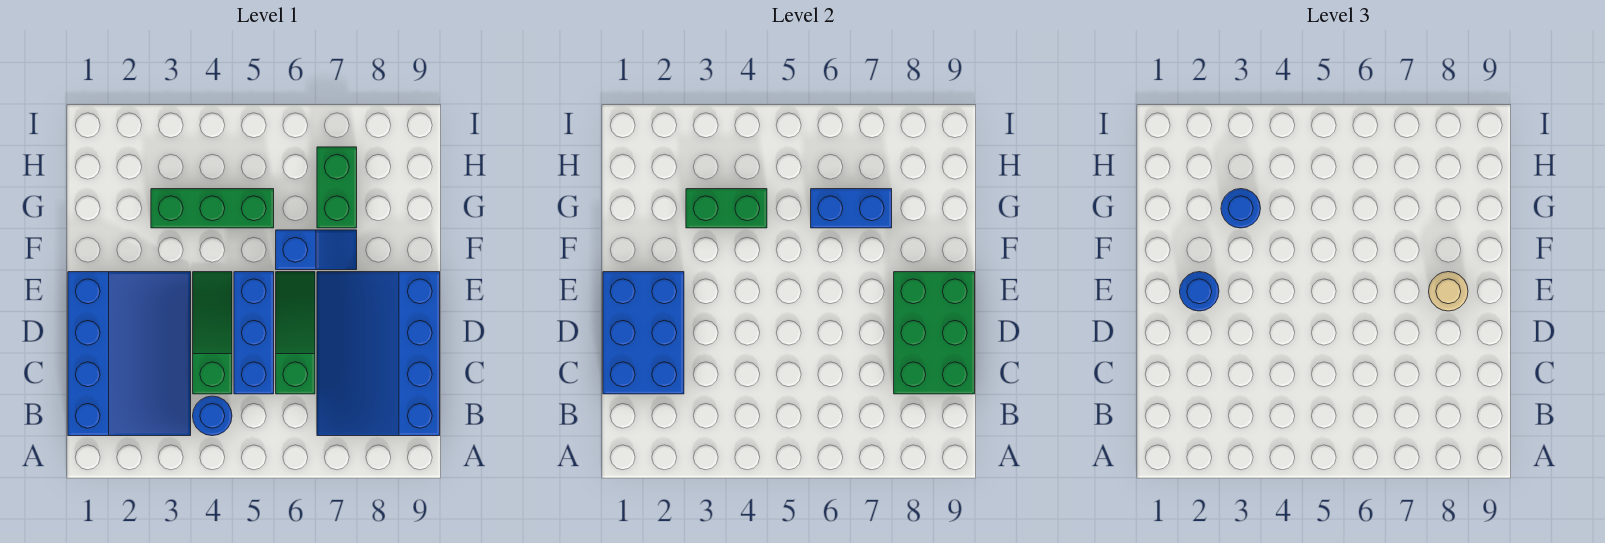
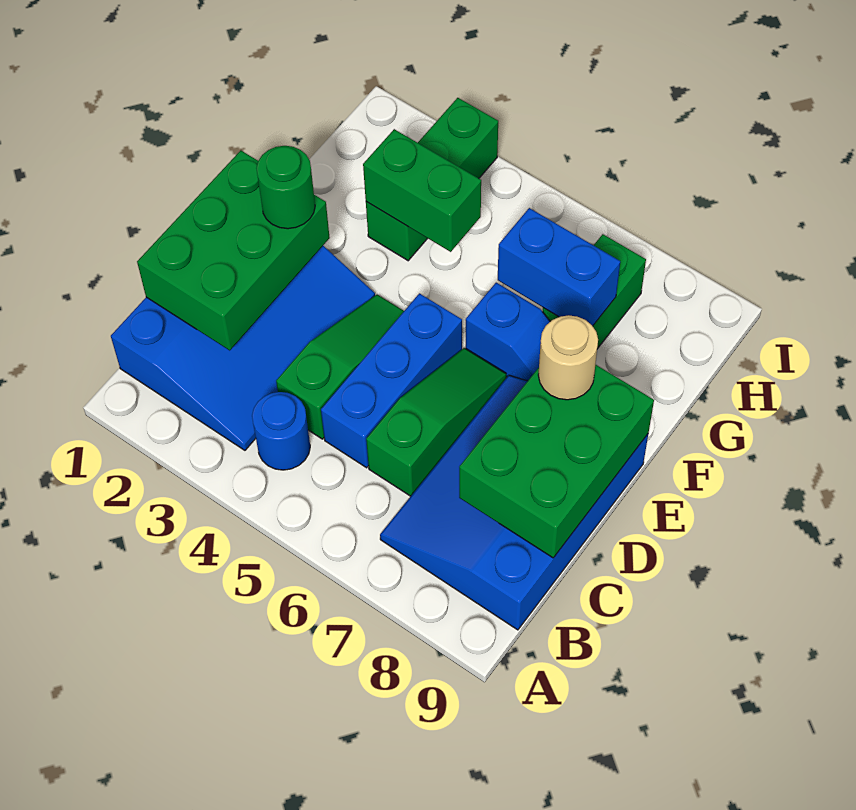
blue 2x3 brick [603,272,684,394] -> green 2x3 brick [137,151,330,350]
blue 1x1 round brick [1180,272,1219,311] -> green 1x1 round brick [256,146,315,229]
green 1x3 brick [151,189,274,228] -> green 1x3 brick turned to [366,98,498,261]
blue 1x1 round brick [1221,189,1261,228] -> none

